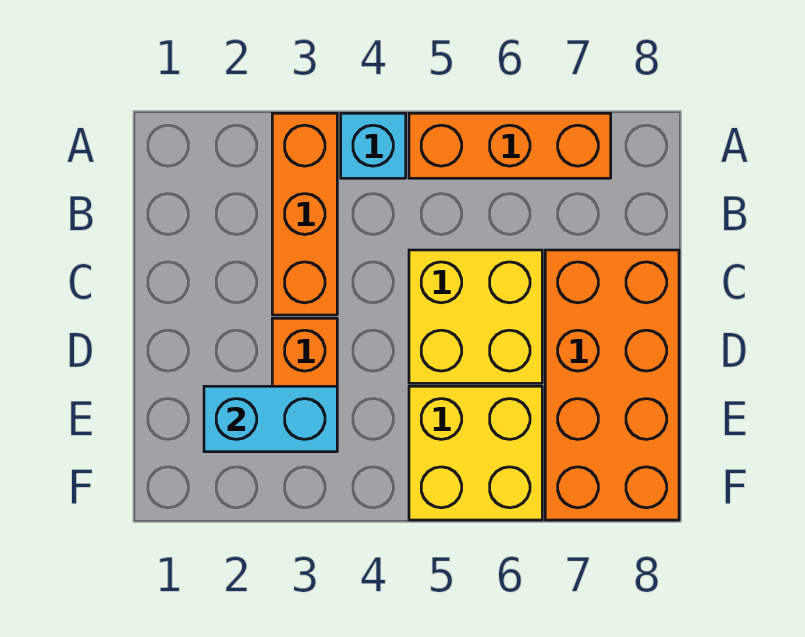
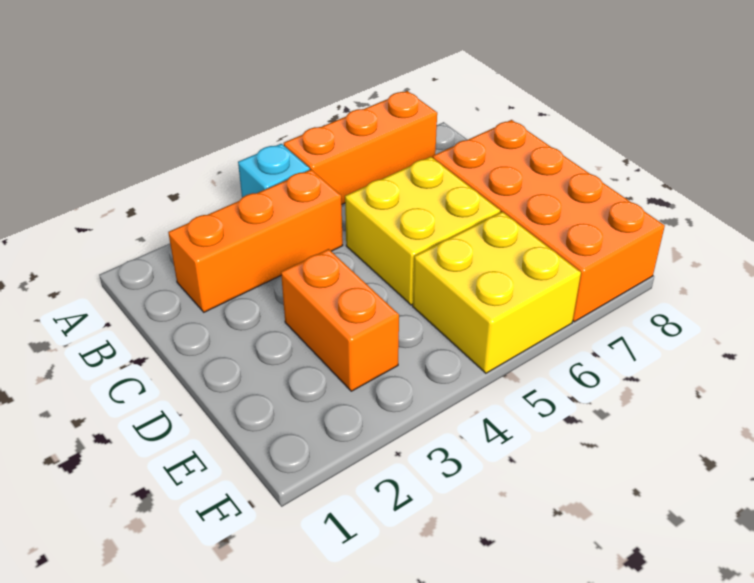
orange 1x3 brick [272,113,337,315] -> orange 1x3 brick turned to [168,170,343,312]
cyan 1x2 brick [204,386,337,452] -> none

